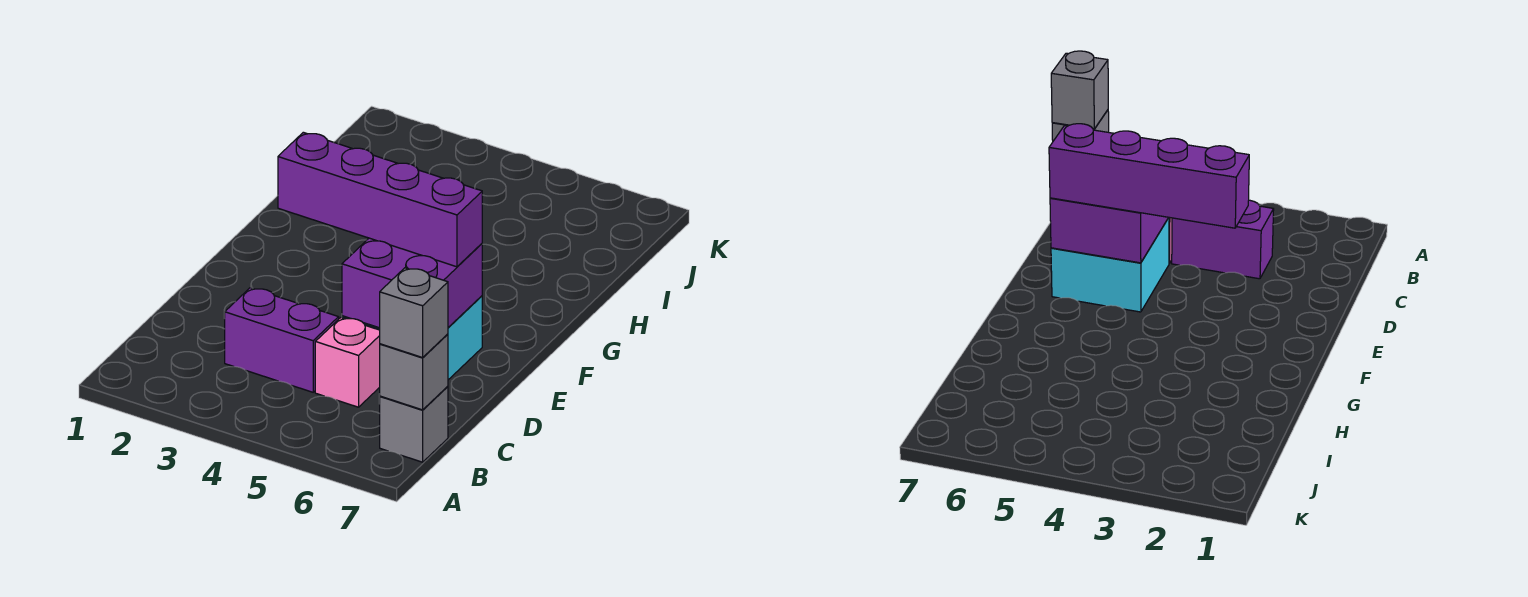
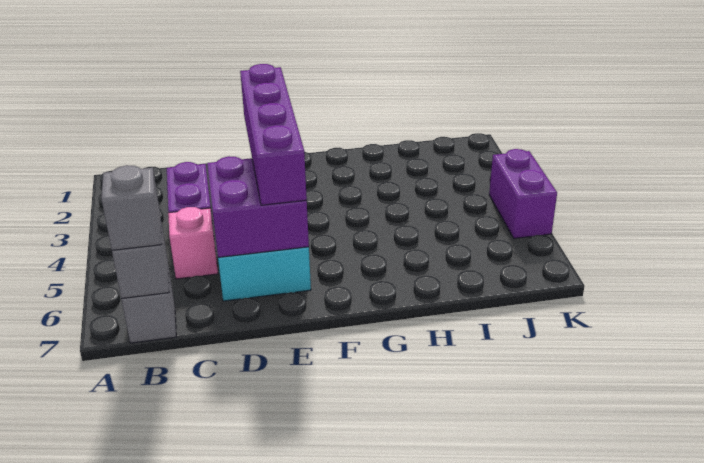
none -> purple 1x2 brick [489,149,557,238]

